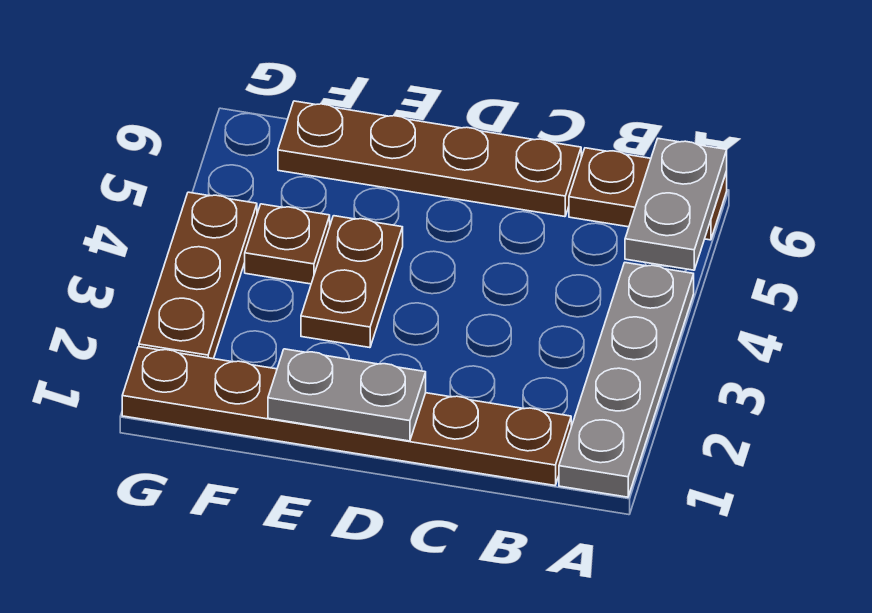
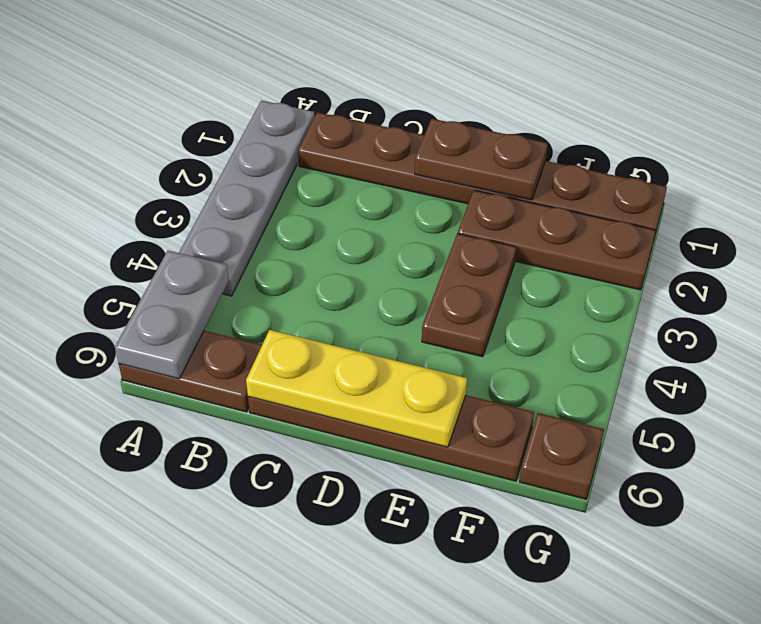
none -> yellow 1x3 plate [246,330,467,447]
grey 1x2 plate [268,349,426,441] -> brown 1x2 plate [415,119,548,200]
brown 1x1 plate [245,204,330,284] -> brown 1x1 plate moved to [520,413,604,499]
brown 1x3 plate [139,192,257,359] -> brown 1x3 plate turned to [458,190,656,290]

